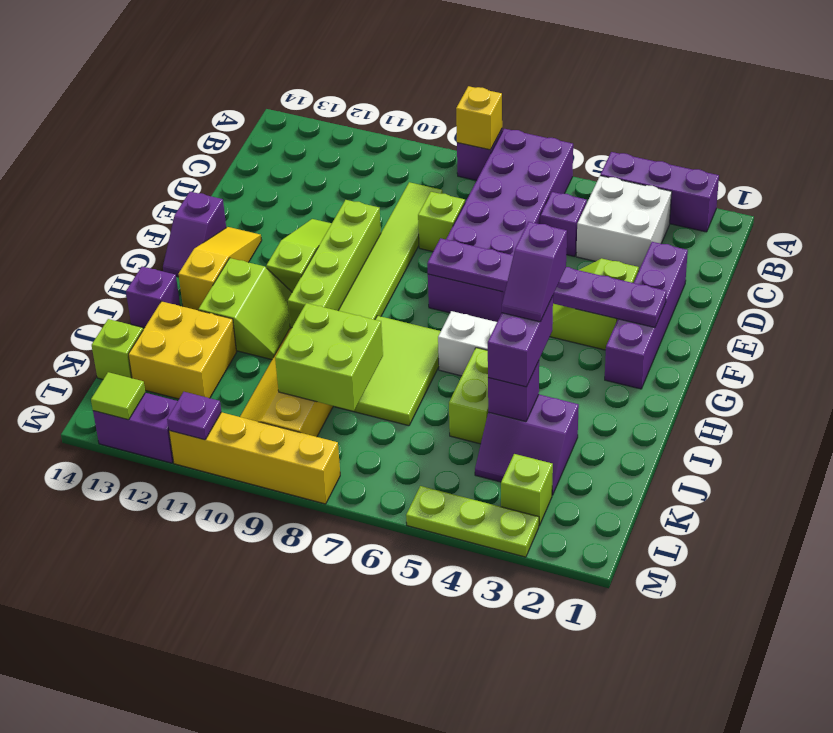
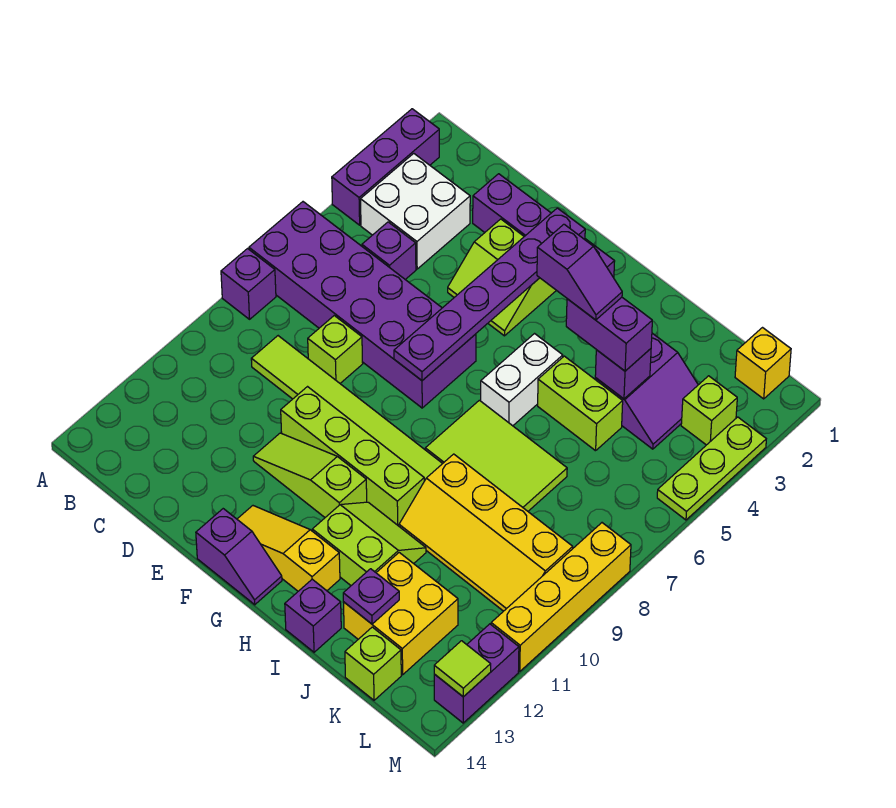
yellow 1x1 brick [456,86,502,150] -> yellow 1x1 brick moved to [735,328,791,399]
lime 2x2 brick [275,303,383,411] -> none
purple 1x1 plate [167,392,221,440] -> purple 1x1 plate moved to [343,569,399,624]

